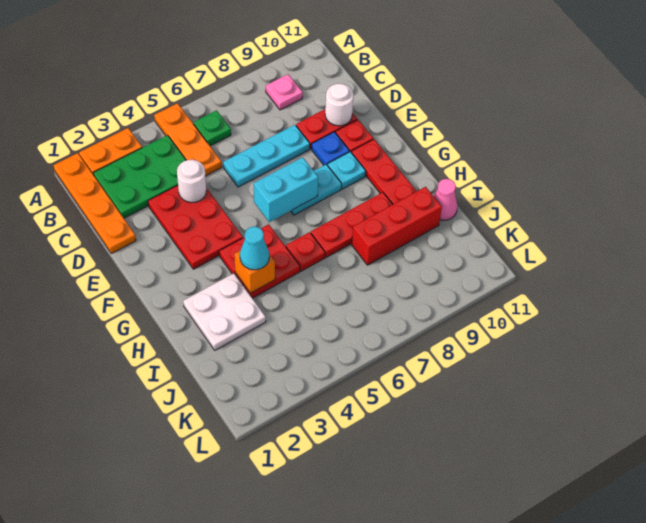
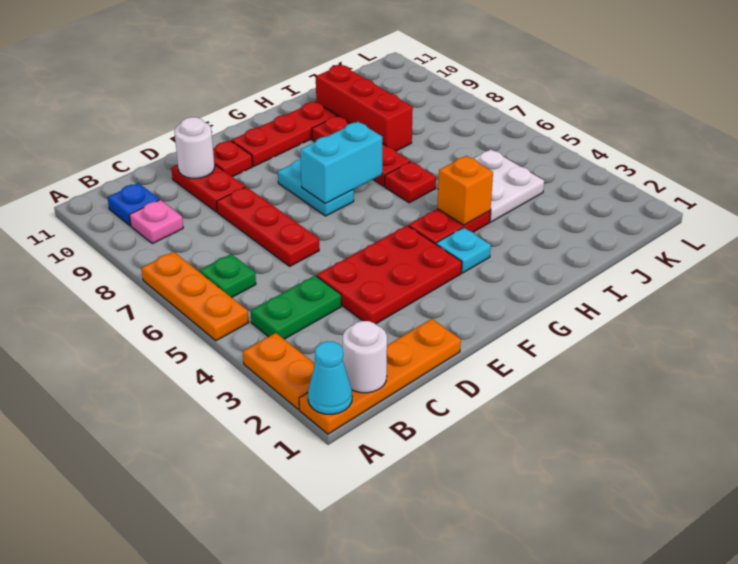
orange 1x3 plate [154,103,222,176] -> orange 1x3 plate turned to [141,252,249,341]
green 2x3 plate [93,135,186,218] -> green 1x2 plate [251,276,341,339]
white 1x1 round brick [177,160,206,203] -> white 1x1 round brick moved to [343,321,387,393]
cyan 1x3 plate [223,125,310,187] -> red 1x3 plate [217,187,319,266]
blue 1x1 plate [312,132,350,165] -> blue 1x1 plate moved to [107,183,159,225]
cyan 1x2 brick [254,157,318,222] -> cyan 1x2 brick turned to [300,122,382,204]
cyan 1x1 plate [328,152,366,189] -> cyan 1x1 plate moved to [436,227,491,273]
red 2x2 plate [219,224,300,298] -> red 1x2 plate [409,209,490,244]
white 2x2 plate [183,273,266,350] -> white 2x2 plate moved to [474,149,544,222]
cyan 1x1 cone [240,226,269,270] -> cyan 1x1 cone moved to [308,341,352,414]
pink 1x1 cone [434,179,458,220] -> none

